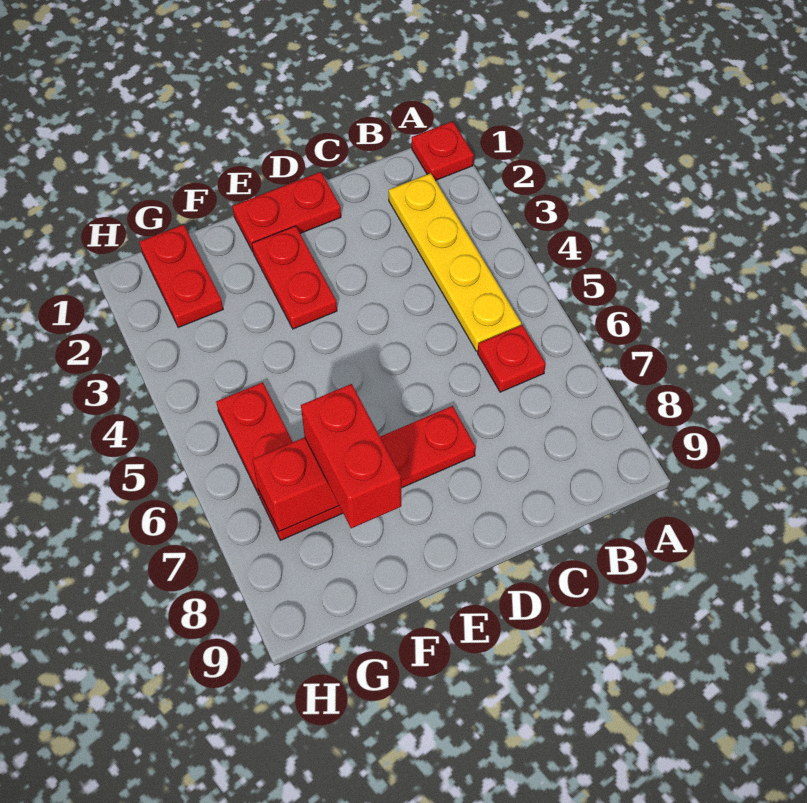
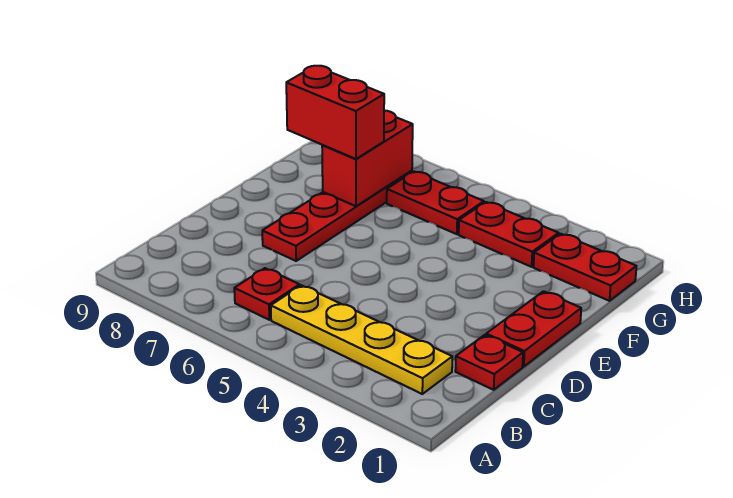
red 1x1 plate [412,121,474,181] -> red 1x1 plate moved to [455,335,523,390]
red 1x2 plate [252,226,337,329] -> red 1x2 plate moved to [459,202,559,267]

